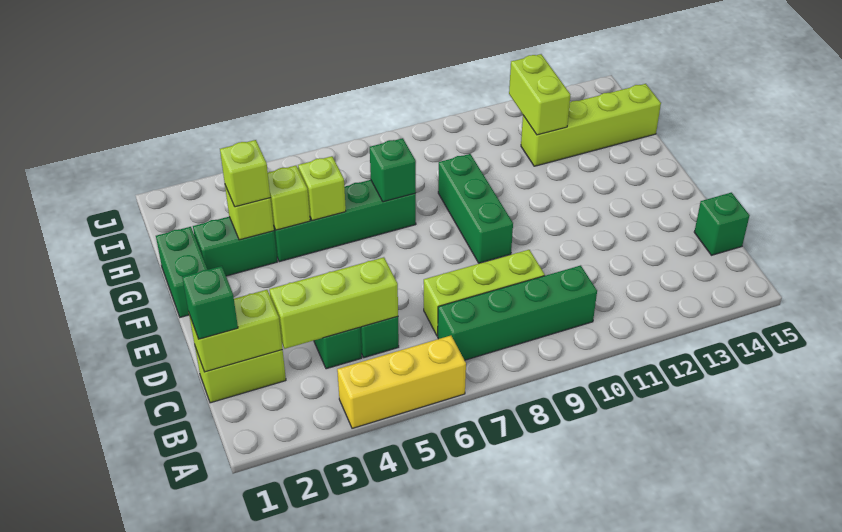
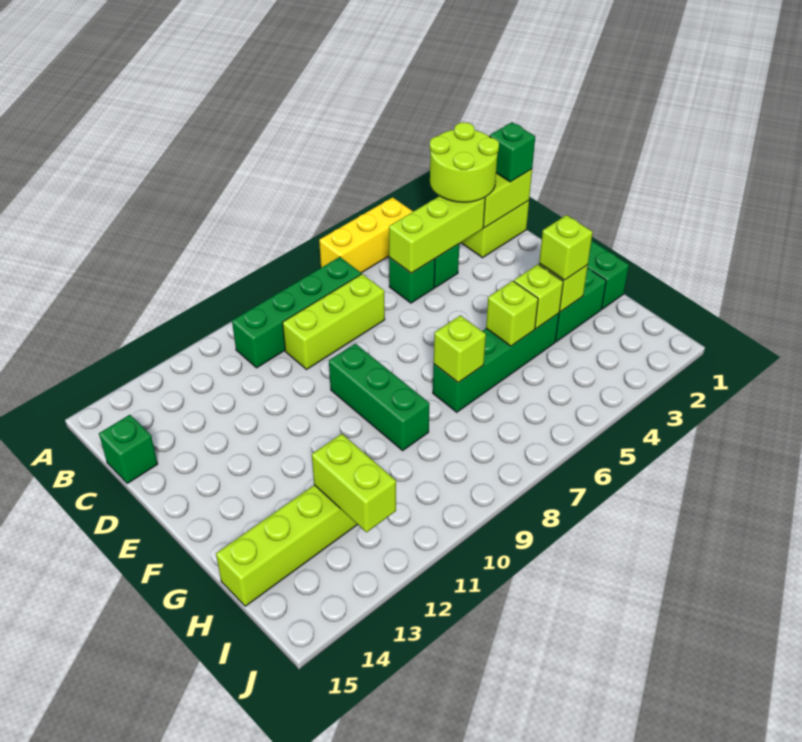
none -> lime 2x2 round brick [430,122,499,202]
green 1x1 brick [370,138,416,202] -> lime 1x1 brick [434,315,486,383]

